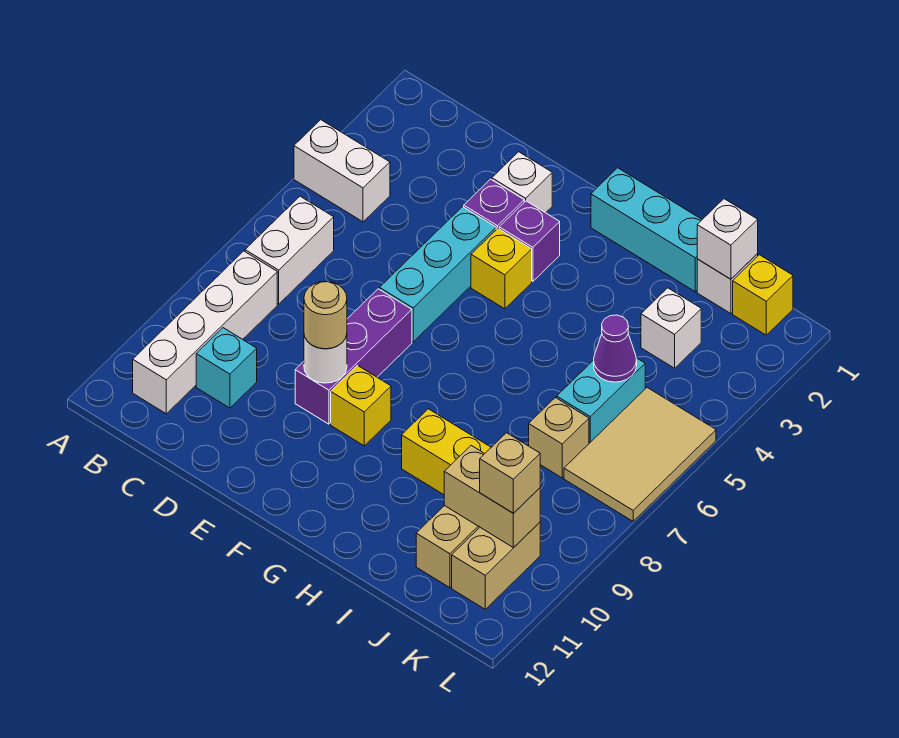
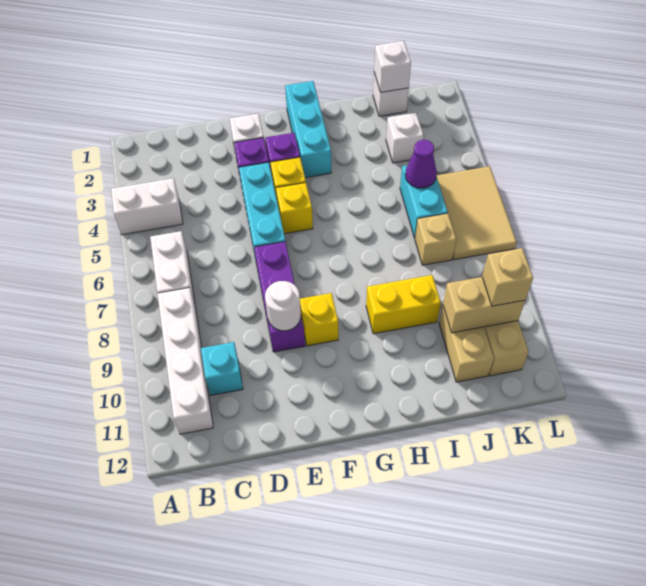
tan 1x1 round brick [304,282,347,349] -> none
cyan 1x3 brick [591,168,702,292] -> cyan 1x3 brick turned to [285,81,331,178]
yellow 1x1 brick [733,255,793,335] -> yellow 1x1 brick moved to [276,183,313,234]

